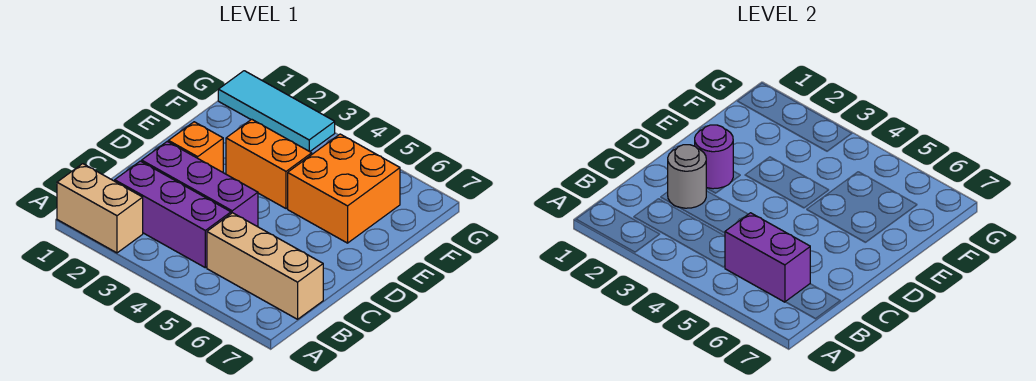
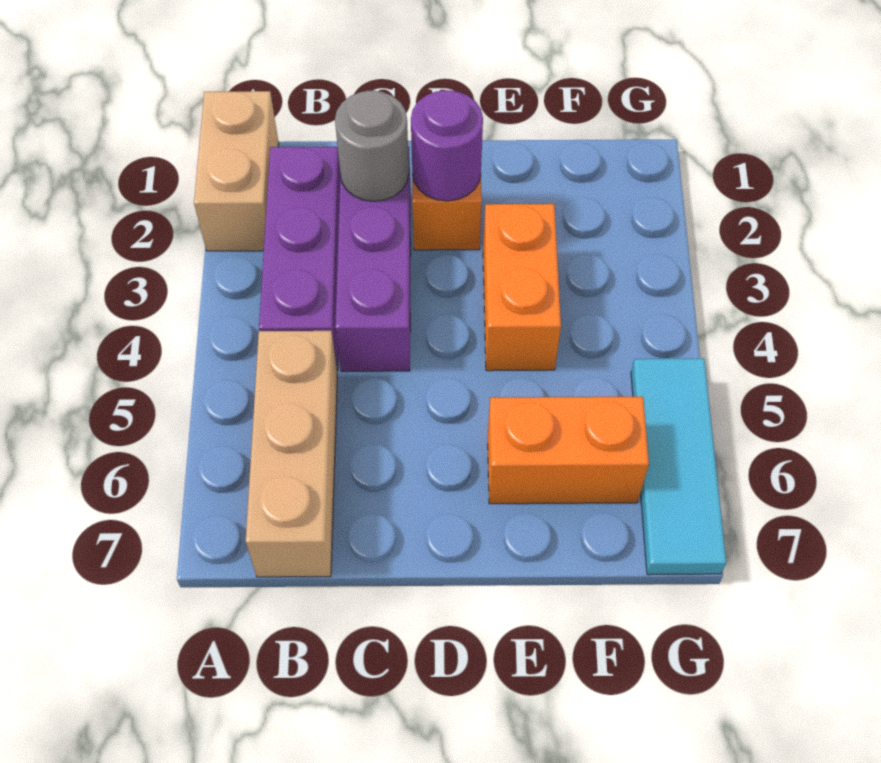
purple 1x2 brick [725,213,810,302] -> none
orange 2x2 brick [288,134,400,243] -> orange 1x2 brick [488,397,649,504]
cyan 1x3 tile [218,71,335,152] -> cyan 1x3 tile moved to [631,358,726,575]

